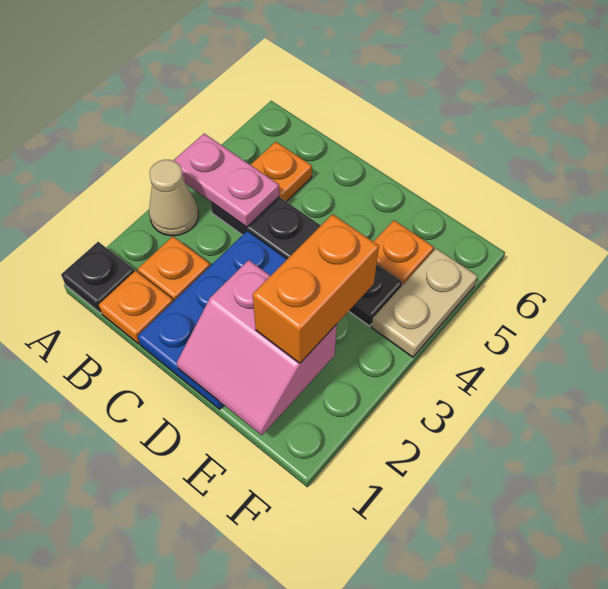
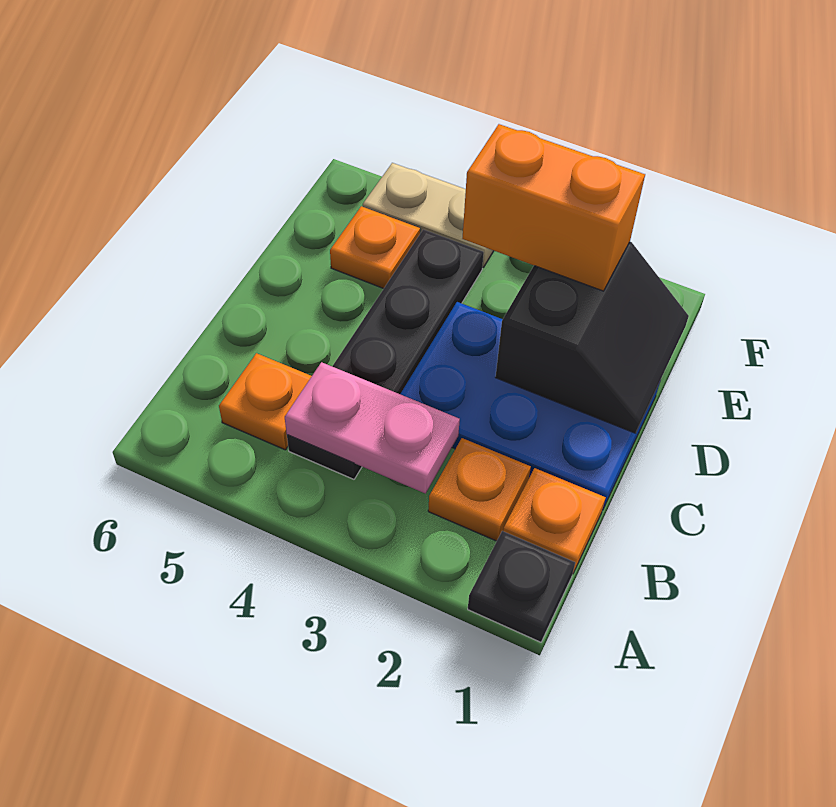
tan 1x1 cone [149,160,198,236] -> none
pink 1x2 plate [173,134,279,227] -> pink 1x2 plate turned to [285,362,460,494]
pink 2x2 slope [177,260,337,435] -> black 2x2 slope [495,242,689,433]

